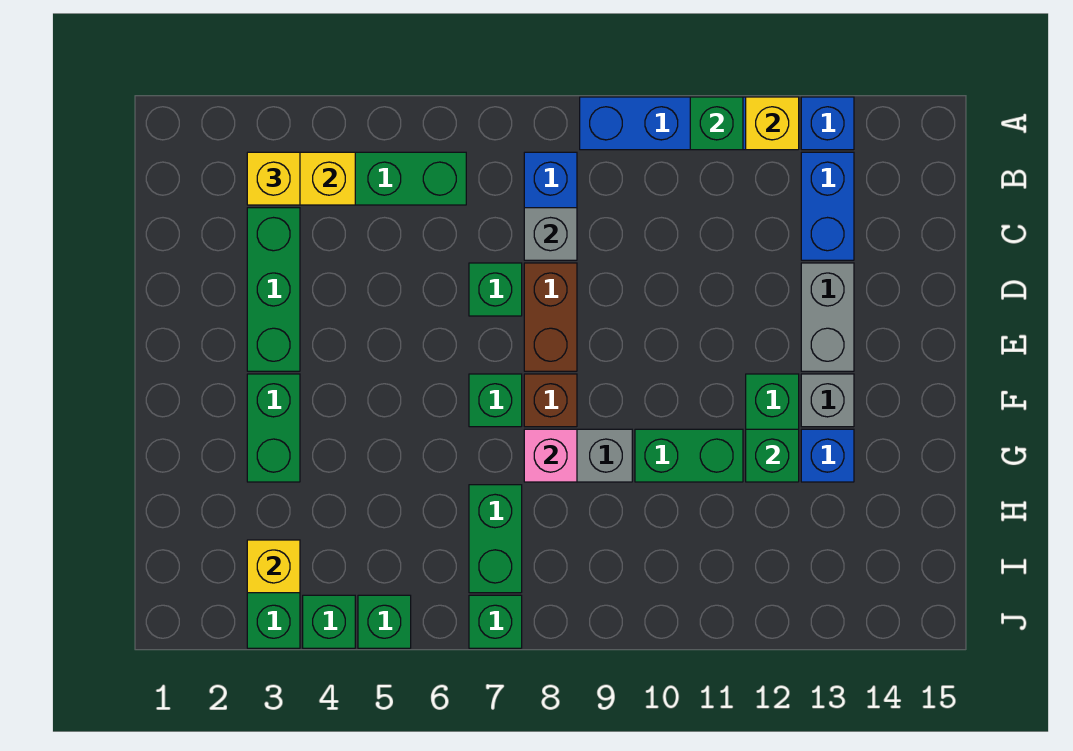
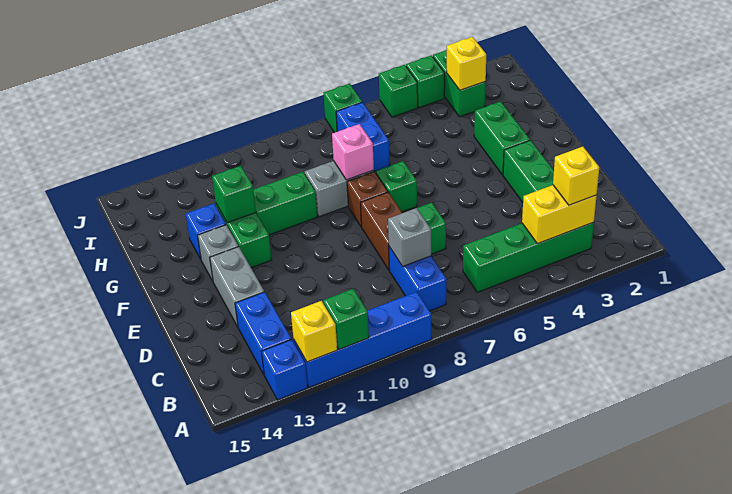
green 1x2 brick [469,485,522,593] -> blue 1x2 brick [336,102,390,171]

